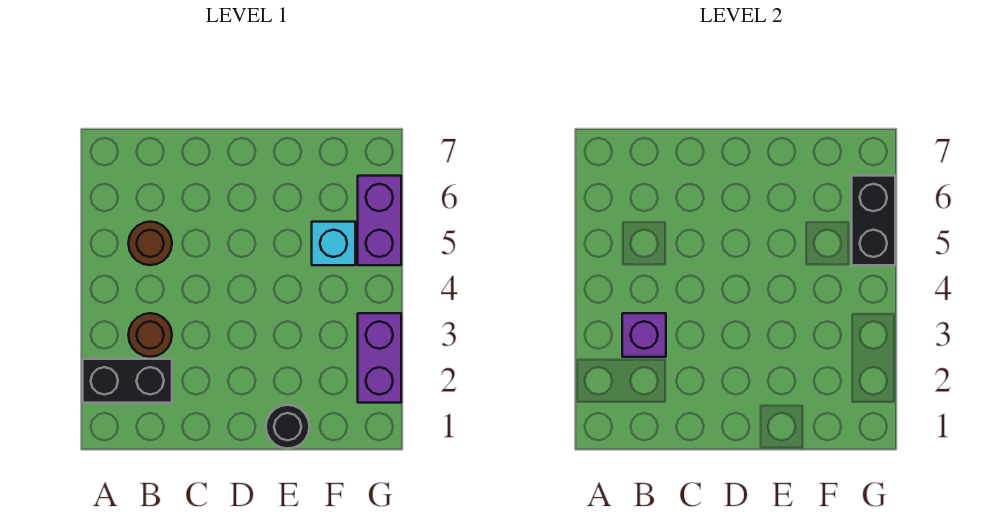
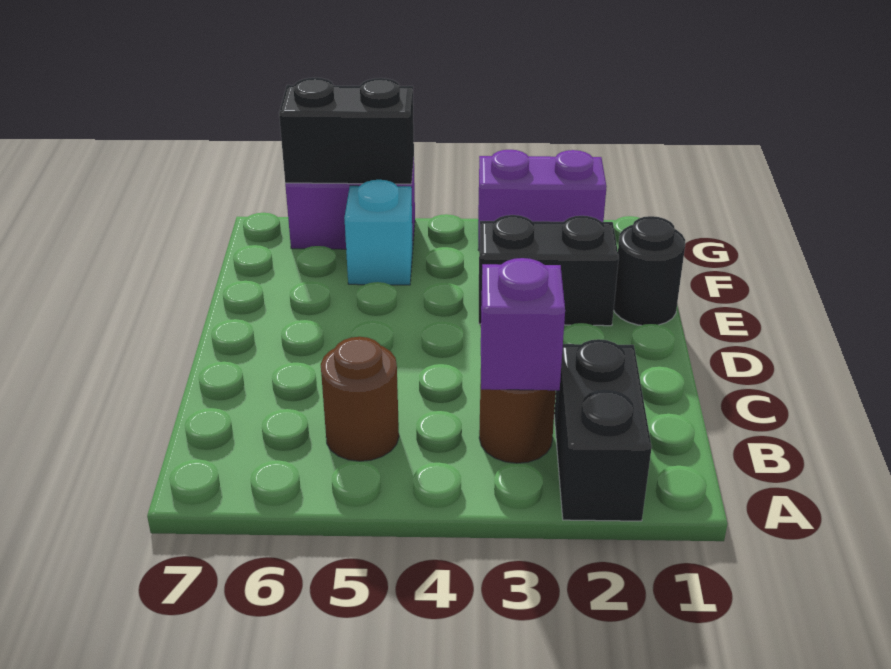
none -> black 1x2 brick [479,215,619,326]

